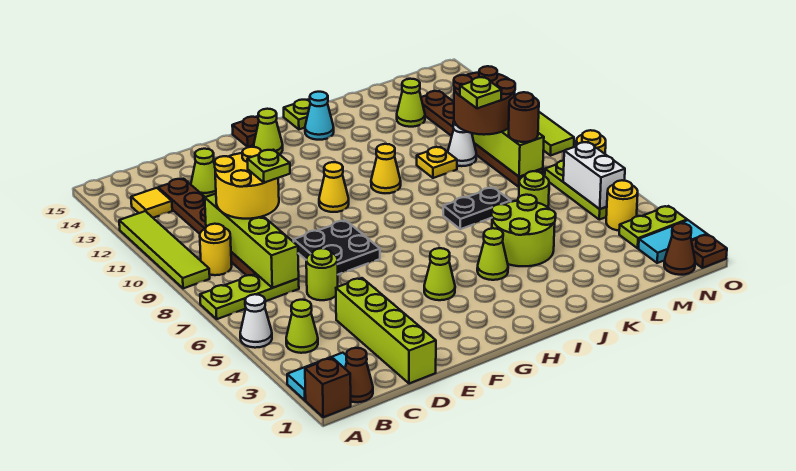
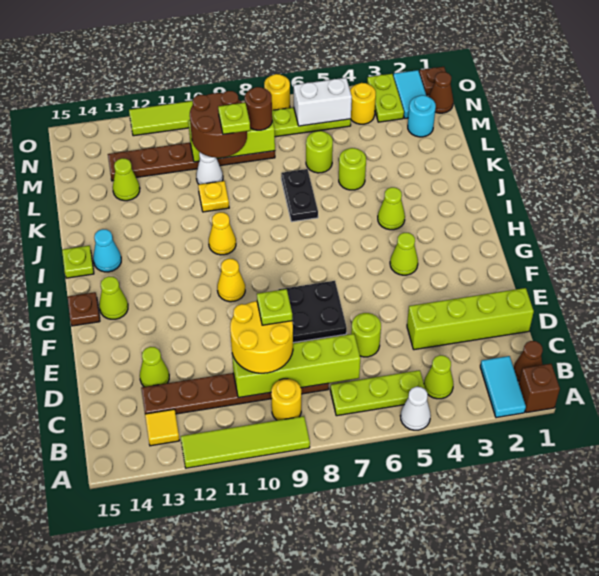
lime 1x3 plate [200,274,299,319] -> lime 1x3 plate turned to [330,370,425,416]
lime 2x2 round brick [492,195,556,266] -> lime 1x1 round brick [339,148,366,190]
none -> cyan 1x1 round brick [408,95,436,137]

